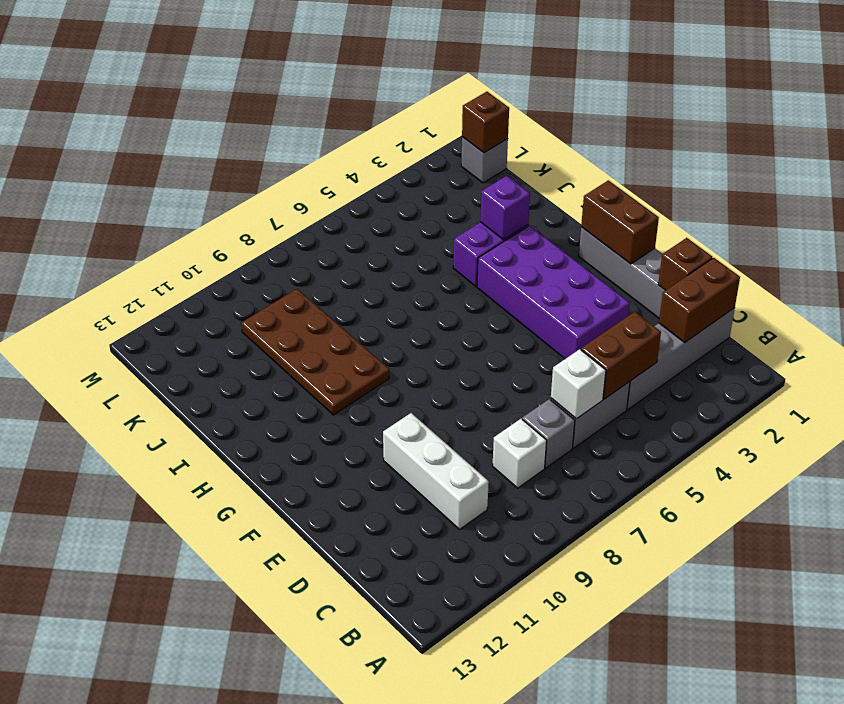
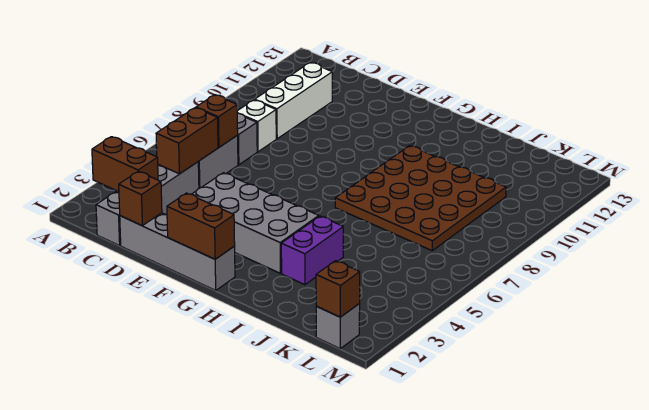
brown 1x2 brick [659,258,740,342] -> brown 1x2 brick turned to [92,137,158,192]
white 1x1 brick [551,349,606,419] -> brown 1x1 brick [196,95,238,147]
white 1x3 brick [383,413,489,529] -> white 1x3 brick turned to [255,62,332,139]
purple 2x4 brick [477,226,630,359] -> grey 2x4 brick [192,173,319,273]
brown 2x4 plate [241,289,389,415] -> brown 4x4 plate [335,146,506,251]
purple 1x1 brick [480,176,530,240] -> none

